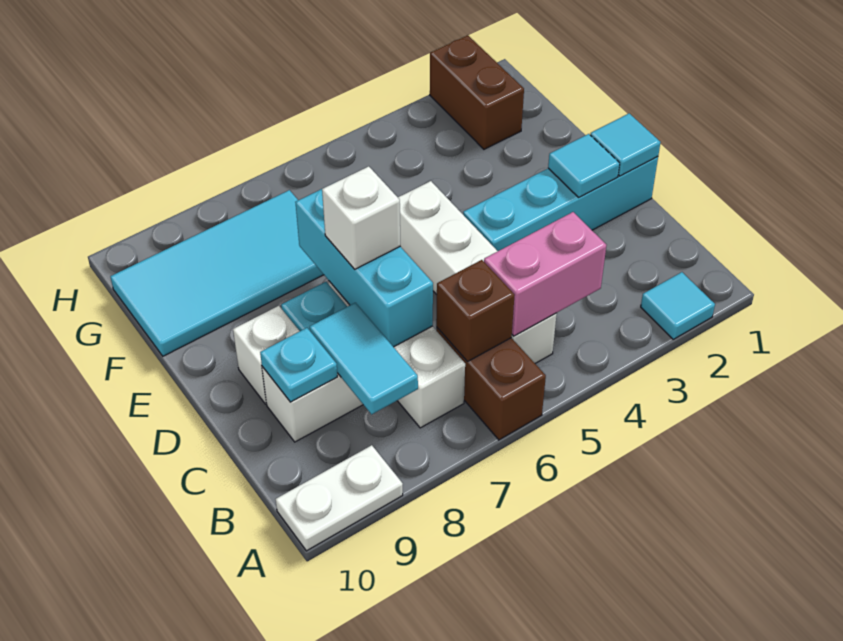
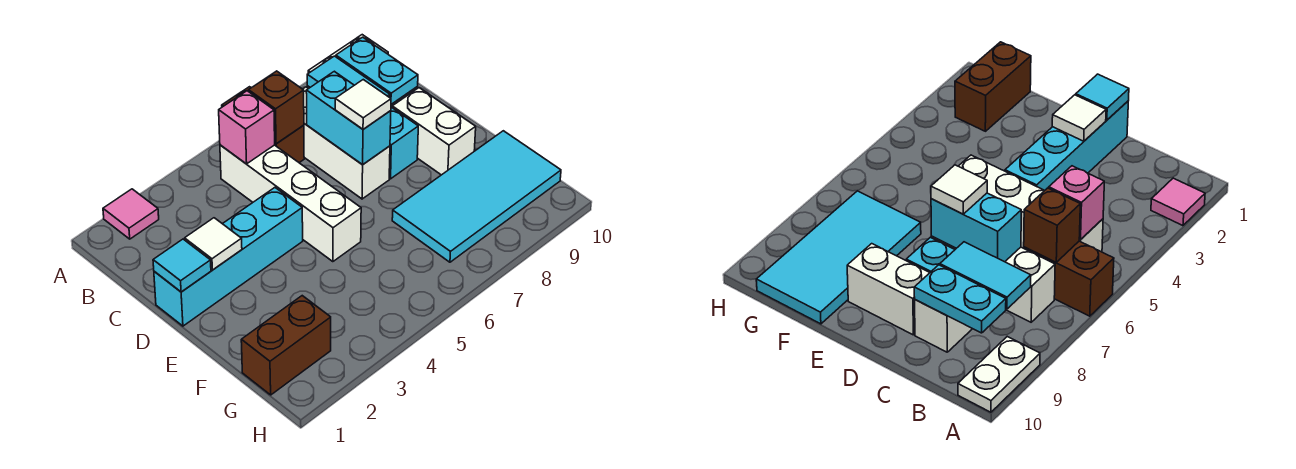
cyan 1x1 tile [641,272,715,339] -> pink 1x1 tile [103,189,159,239]
pink 1x2 brick [484,212,606,336] -> pink 1x1 brick [219,91,275,164]
cyan 1x3 brick [295,189,433,347] -> cyan 1x2 brick [306,71,391,164]
cyan 1x1 plate [260,328,337,402] -> cyan 1x2 plate [336,37,418,104]
cyan 1x1 tile [548,134,620,197] -> white 1x1 tile [185,218,242,270]
white 1x1 brick [322,166,400,269] -> white 1x1 tile [335,80,391,129]
white 1x1 brick [233,306,300,404] -> white 1x2 brick [392,88,476,175]
brown 1x2 brick [430,35,524,149] -> brown 1x2 brick turned to [241,296,331,395]

